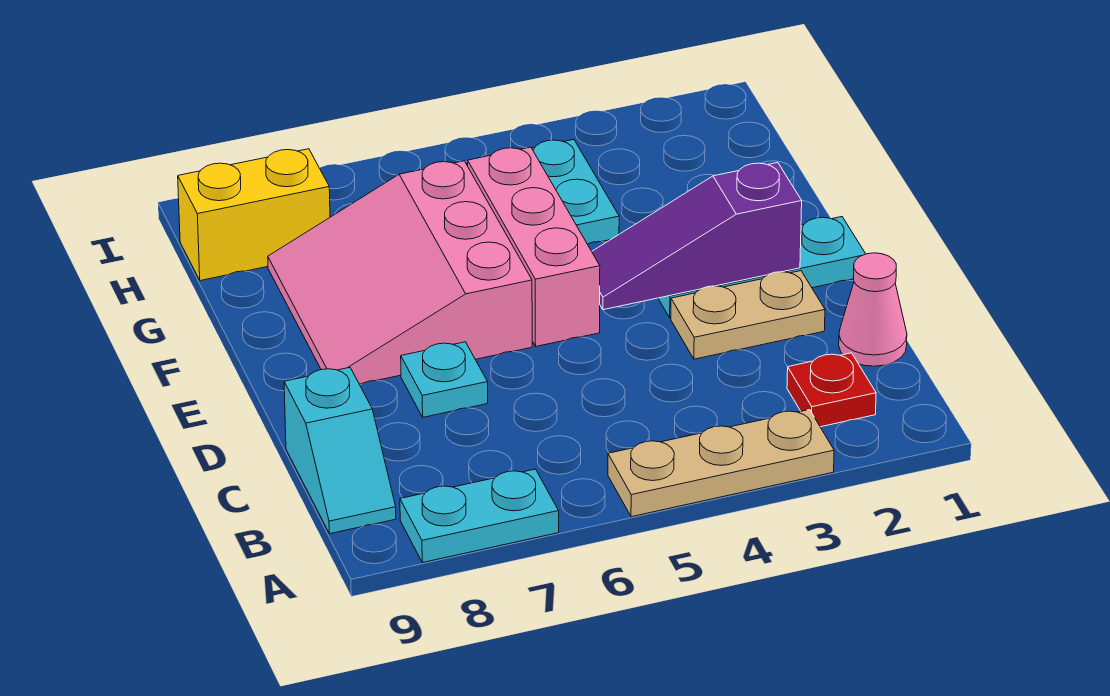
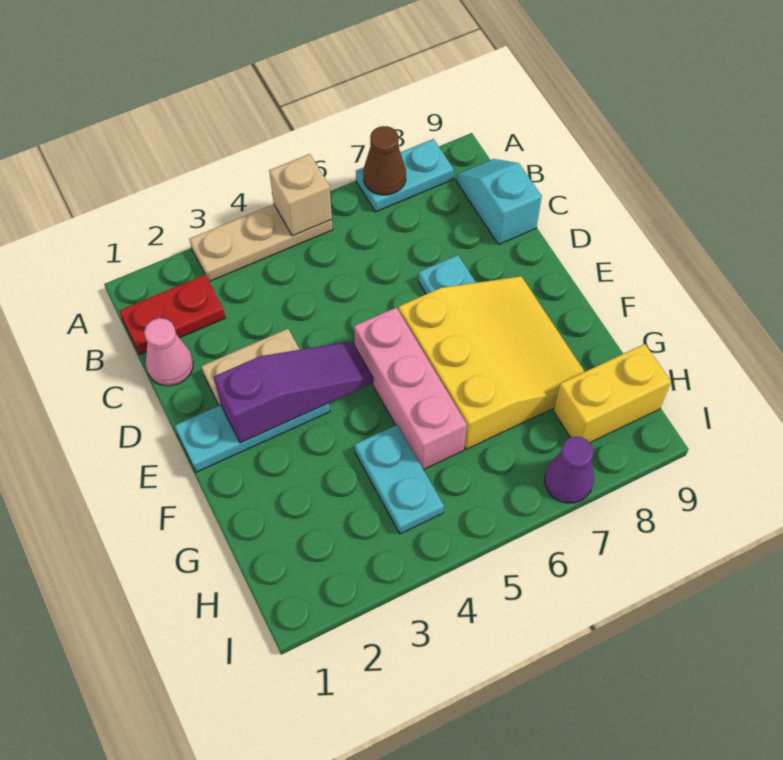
none -> tan 1x1 brick [269,154,332,236]
none -> brown 1x1 cone [363,126,406,195]
red 1x1 plate [787,353,876,427] -> red 1x2 plate [119,275,225,355]
pink 3x3 slope [268,161,532,384] -> yellow 3x3 slope [398,276,585,449]
none -> purple 1x1 cone [545,437,594,503]

